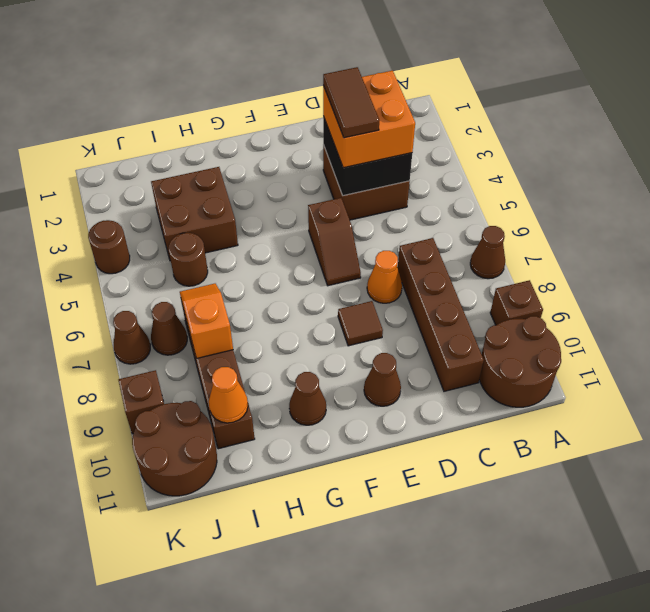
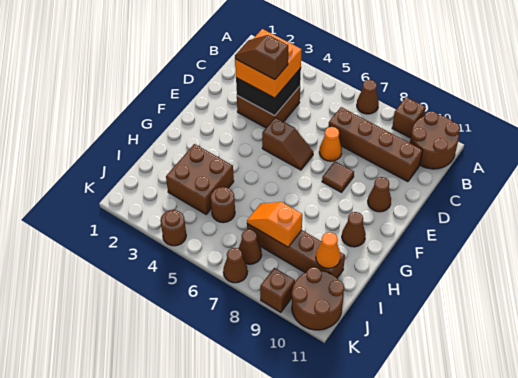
brown 1x2 tile [323,67,379,138] -> brown 1x2 slope [235,35,288,80]

